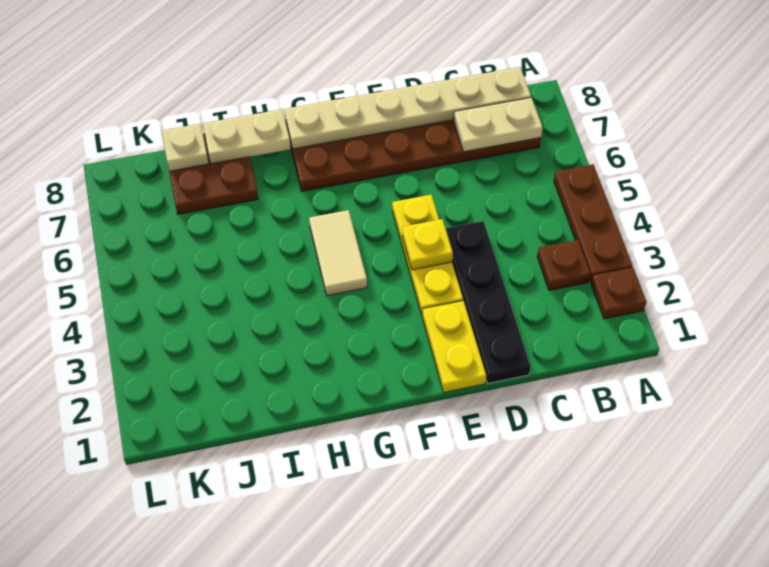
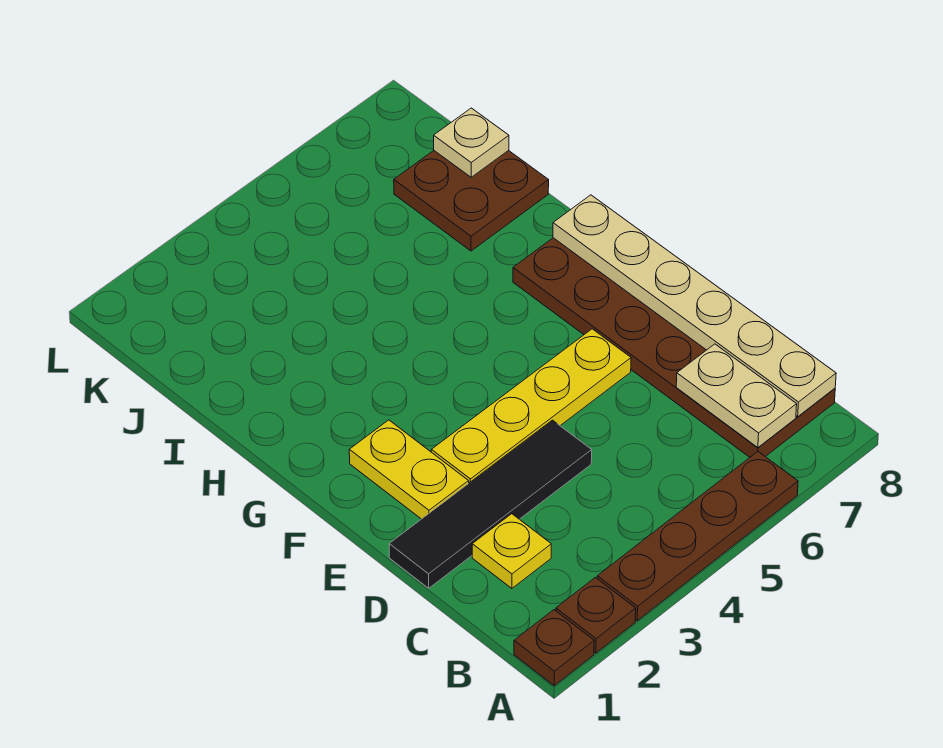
brown 1x3 plate [554,164,632,282] -> brown 1x4 plate [597,452,798,621]
brown 1x1 plate [537,240,591,290] -> brown 1x1 plate moved to [514,610,594,686]
black 1x4 plate [446,221,531,383] -> black 1x4 tile [389,420,592,588]
yellow 1x2 plate [422,301,486,392] -> yellow 1x2 plate turned to [349,420,469,519]
yellow 1x3 plate [392,195,463,315] -> yellow 1x4 plate [431,329,631,483]
yellow 1x1 plate [402,219,453,270] -> yellow 1x1 plate moved to [472,514,551,588]
tan 1x2 tile [309,210,367,296] -> none
tan 1x2 plate [203,109,291,164] -> none

